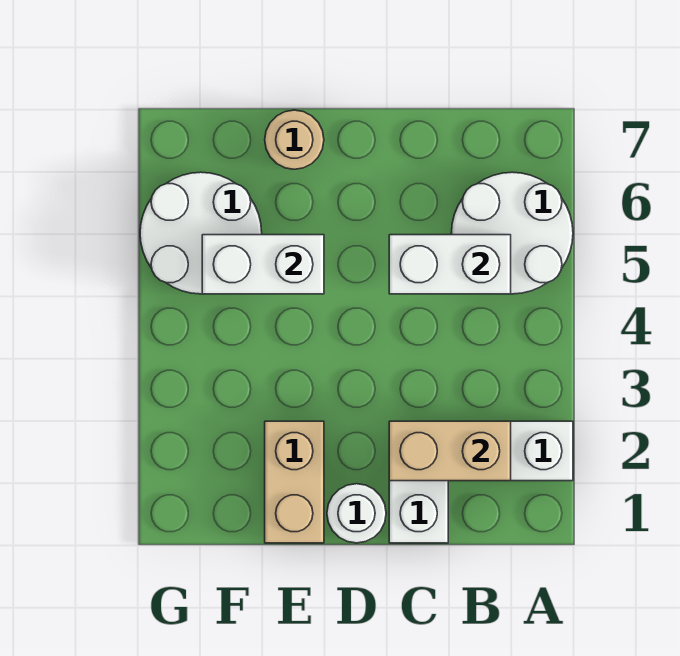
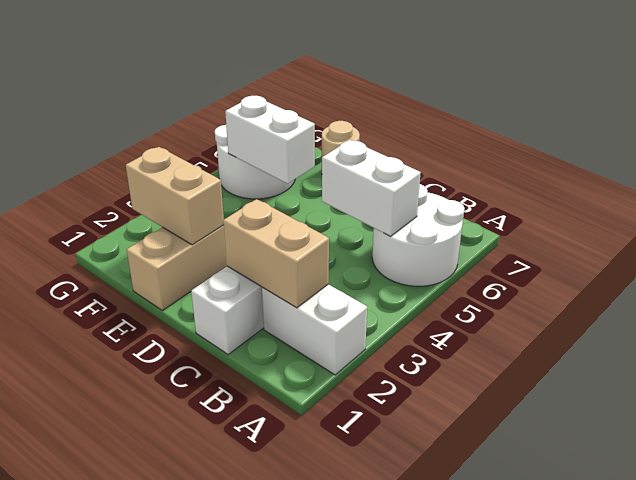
white 1x1 round brick [327,484,386,543] -> none
none -> tan 1x2 brick [126,147,224,245]

